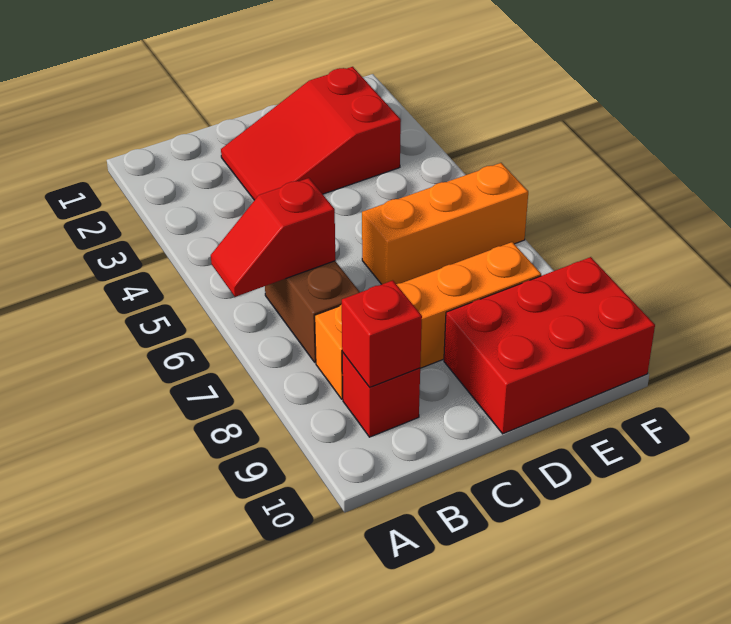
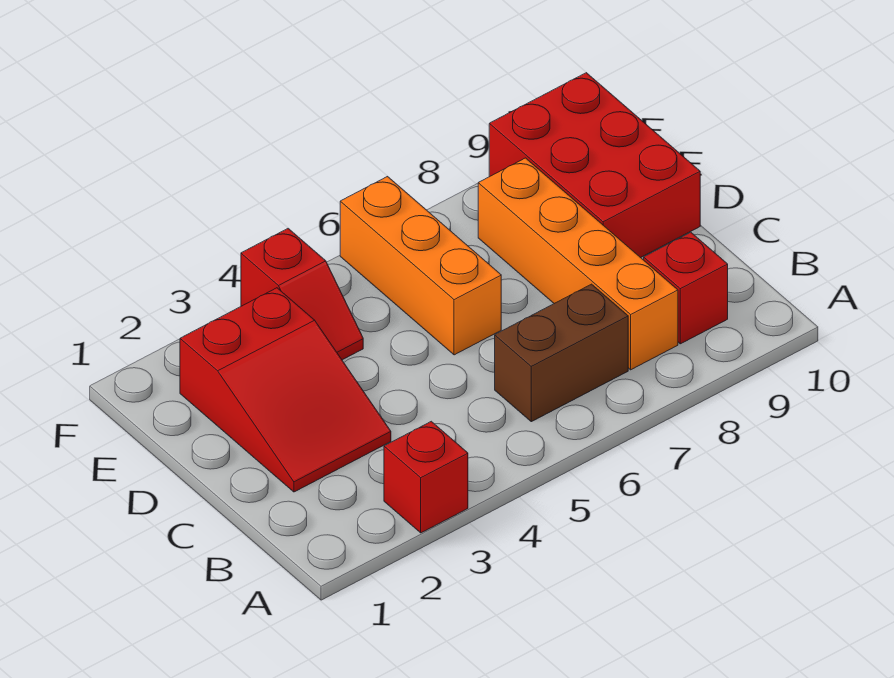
red 1x2 slope [211,178,335,297] -> red 1x2 slope moved to [241,229,363,360]
red 1x1 brick [342,280,422,387] -> red 1x1 brick moved to [384,421,468,533]

